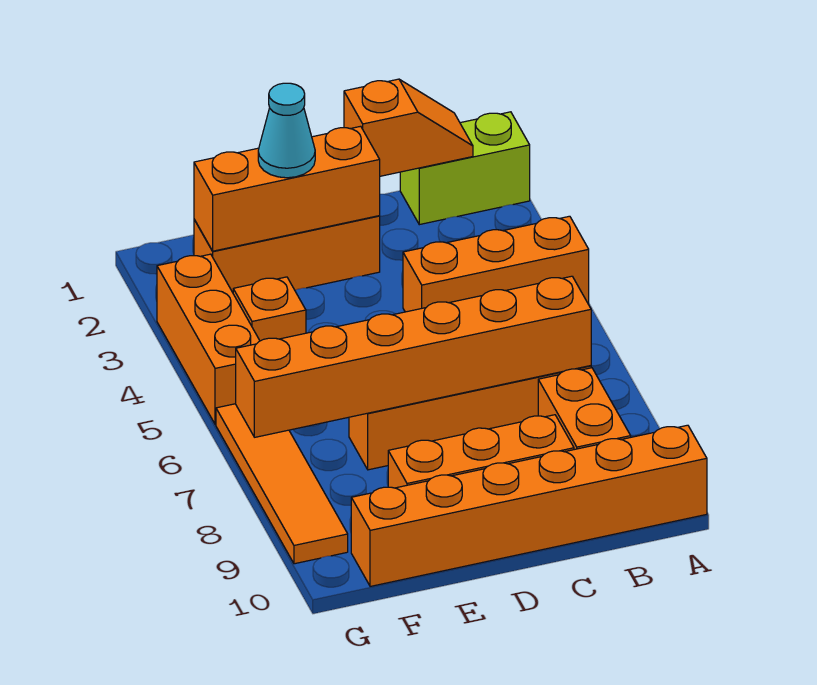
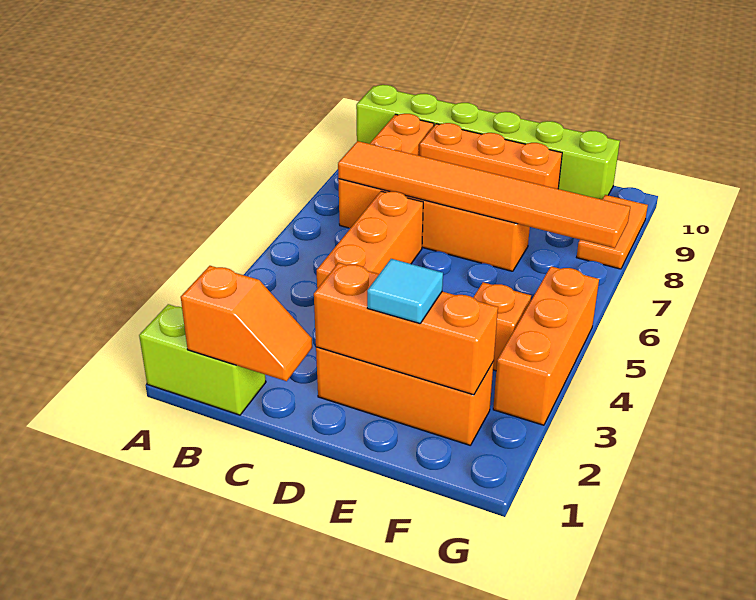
orange 1x3 brick [403,216,589,312] -> orange 1x3 brick turned to [317,191,423,289]
orange 1x6 brick [351,425,707,586] -> lime 1x6 brick [356,85,620,199]
orange 1x2 slope [344,79,473,176] -> orange 1x2 slope turned to [181,266,312,381]
orange 1x6 brick [236,276,591,437] -> orange 1x6 tile [338,141,630,248]
cyan 1x1 cone [258,83,315,178] -> cyan 1x1 tile [367,259,443,324]
orange 1x4 tile [216,404,348,564] -> orange 1x2 tile [577,195,648,269]

